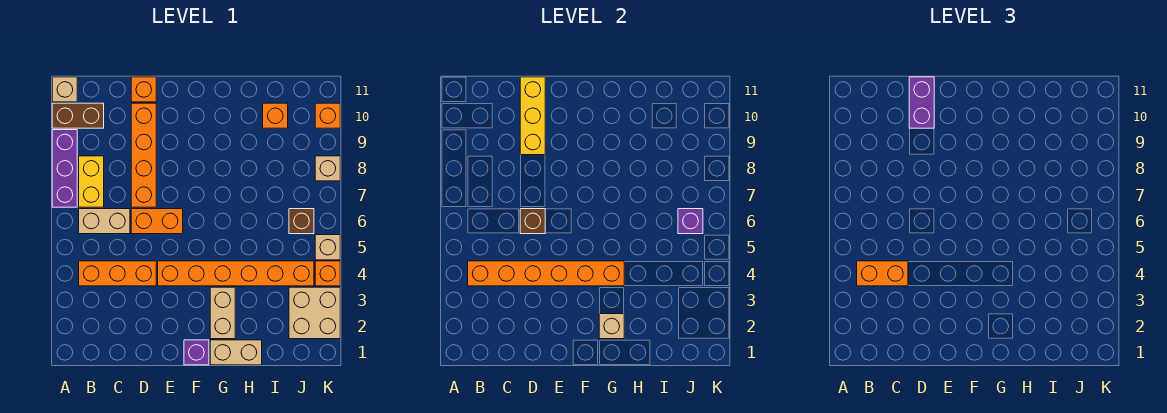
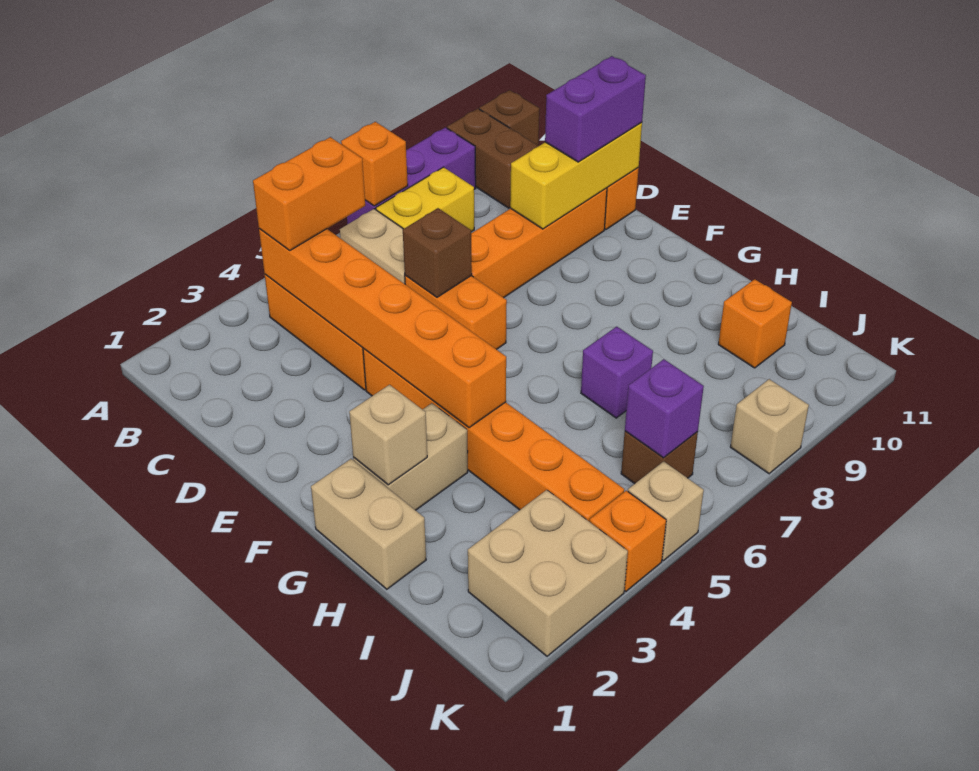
tan 1x1 brick [52,77,77,102] -> brown 1x1 brick [479,90,539,145]
orange 1x2 brick [857,261,908,286] -> orange 1x2 brick turned to [253,137,365,251]
purple 1x1 brick [184,340,209,365] -> purple 1x1 brick moved to [581,327,653,418]
orange 1x1 brick [315,103,340,128] -> orange 1x1 brick moved to [341,122,408,206]

